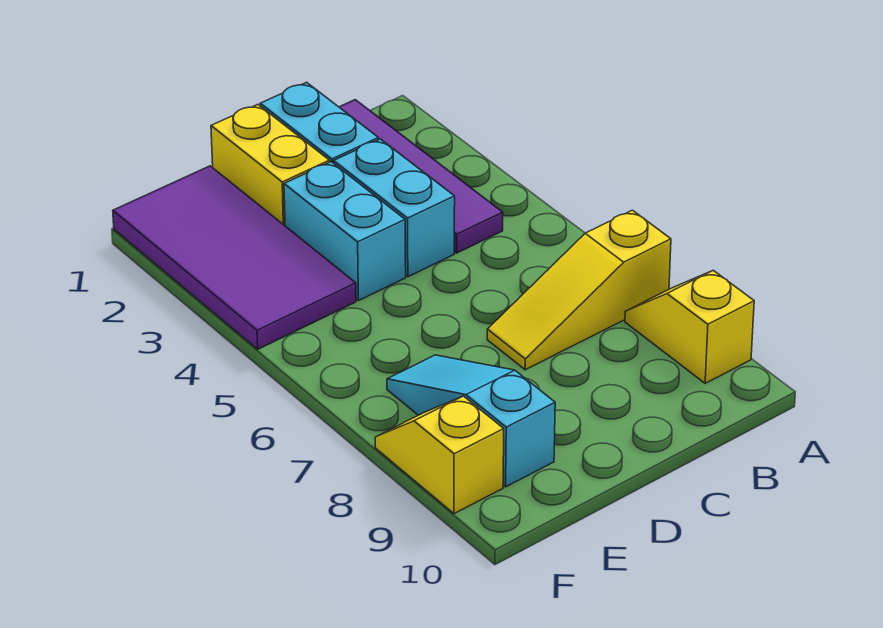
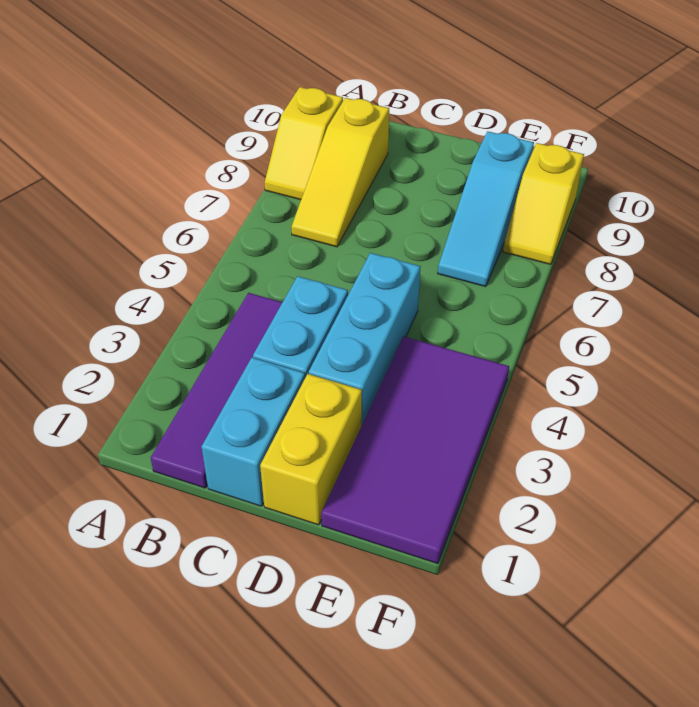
yellow 1x3 slope [487,210,671,370] -> yellow 1x3 slope turned to [291,98,389,247]
cyan 1x2 brick [284,162,406,301] -> cyan 1x3 brick [309,253,421,426]

